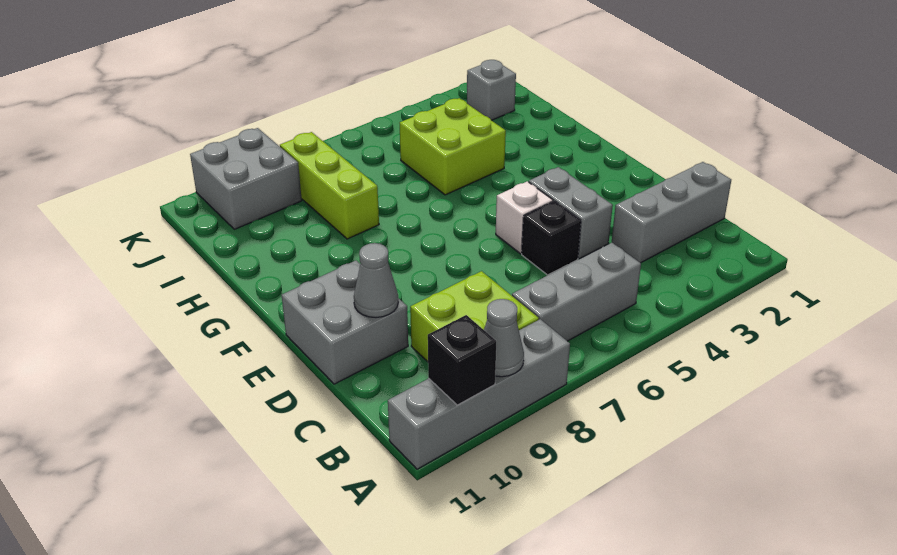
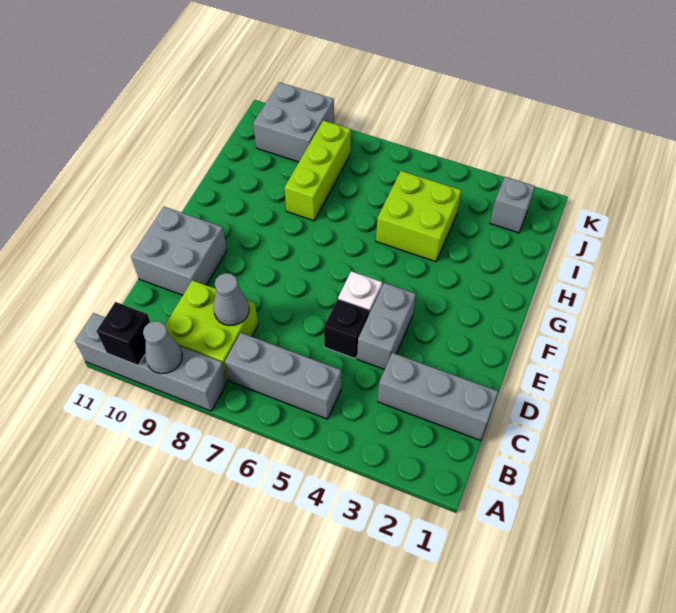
grey 1x1 cone [354,243,398,318] -> grey 1x1 cone moved to [214,273,249,326]

